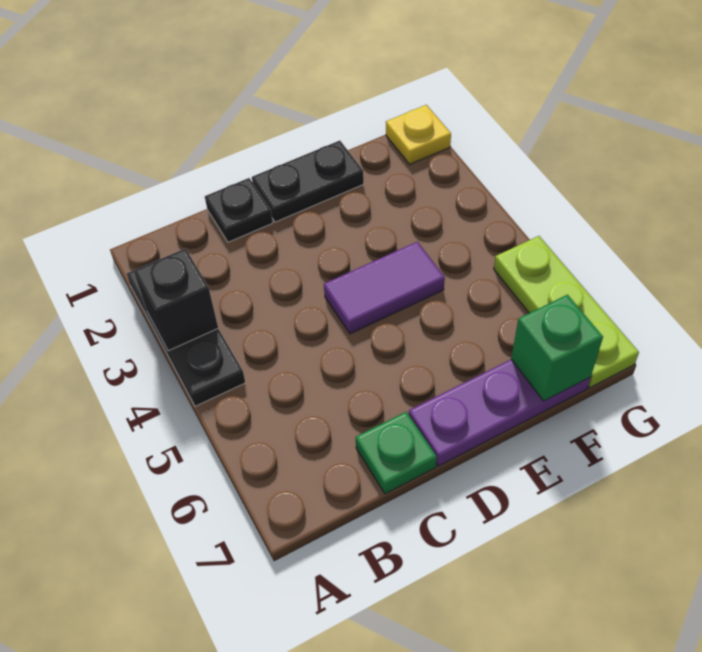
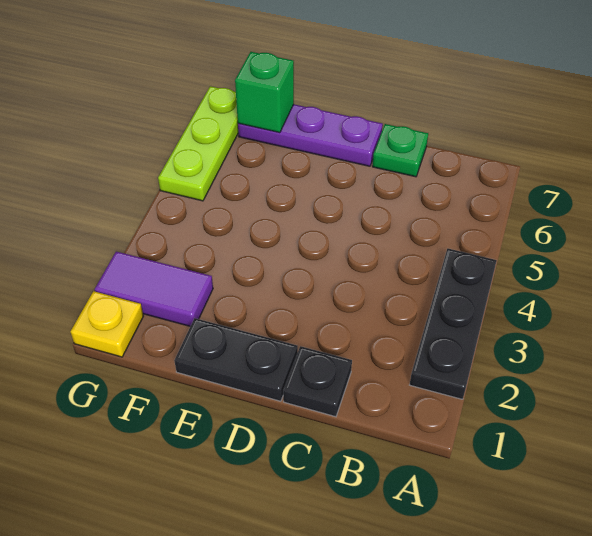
black 1x1 brick [134,249,218,351] -> none
purple 1x2 tile [324,242,445,334] -> purple 1x2 tile moved to [95,252,213,326]

